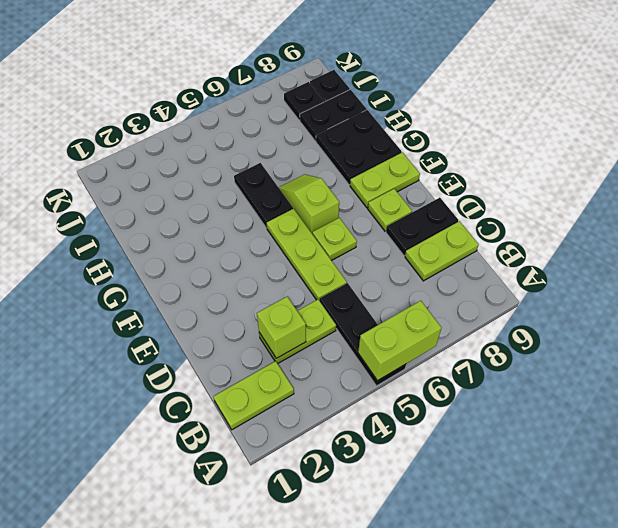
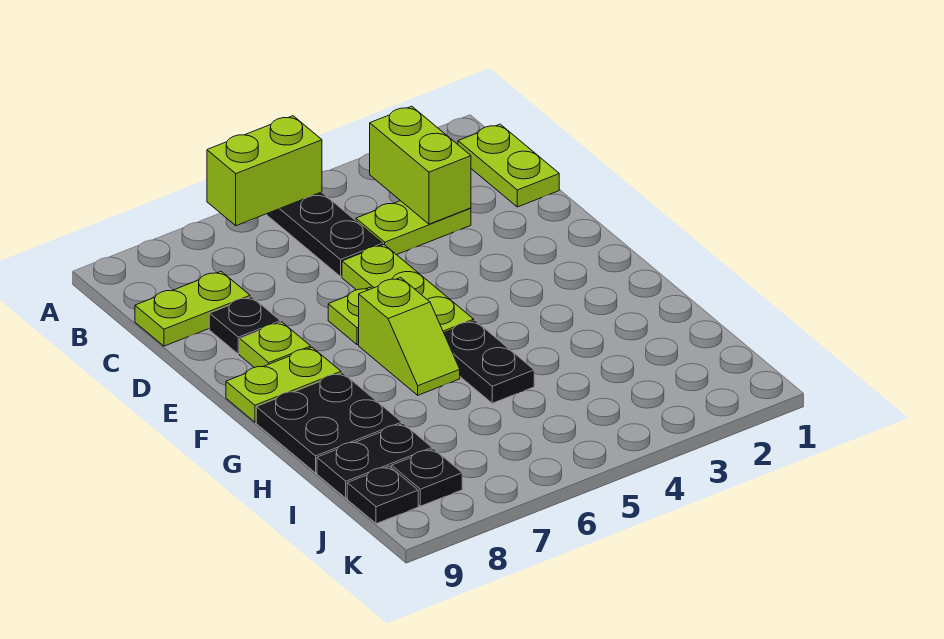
lime 1x2 plate [213,361,294,430] -> lime 1x2 plate turned to [458,124,559,207]
lime 1x1 brick [257,297,306,358] -> lime 1x2 brick [370,106,471,224]
black 1x2 plate [386,198,458,256] -> black 1x1 plate [209,297,280,354]

